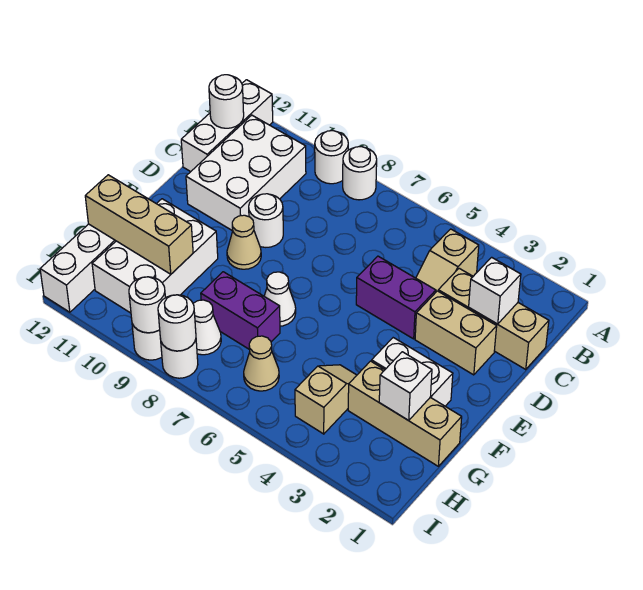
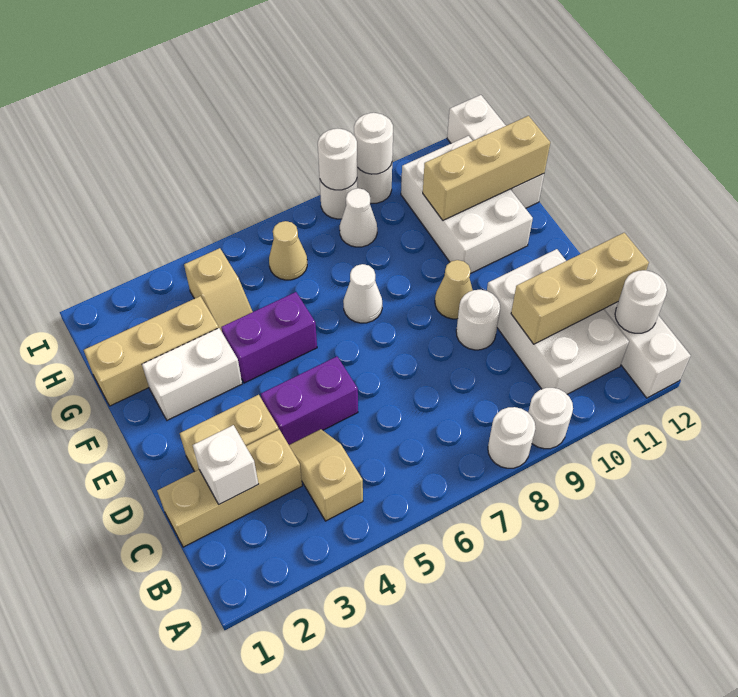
none -> tan 1x3 brick [511,233,649,344]
white 1x1 brick [379,352,432,420] -> none
purple 1x2 brick [201,272,280,349] -> purple 1x2 brick moved to [221,292,317,383]

